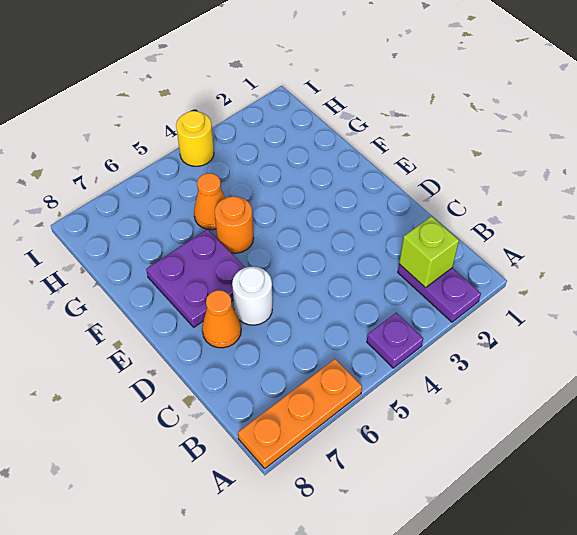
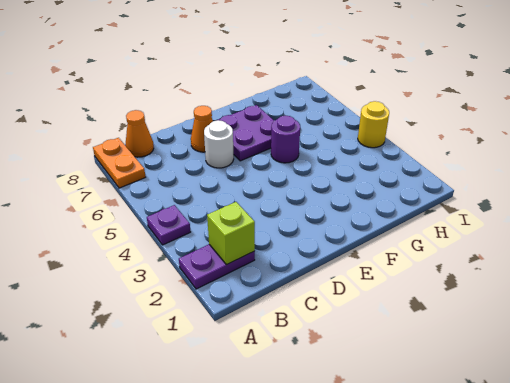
orange 1x3 plate [238,359,362,469] -> orange 1x2 plate [93,138,146,188]
orange 1x1 round brick [215,196,253,253] -> purple 1x1 round brick [271,116,300,163]
orange 1x1 cone [194,173,225,230] -> orange 1x1 cone moved to [125,110,154,157]

